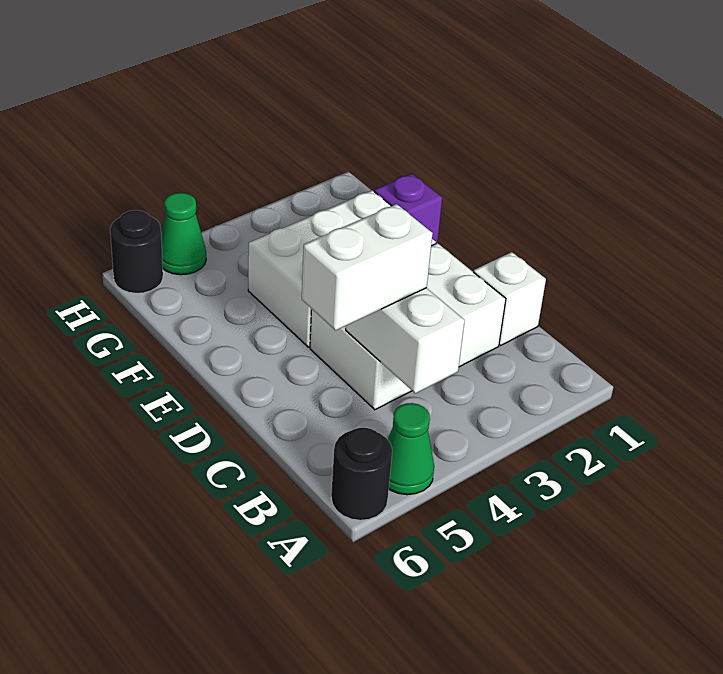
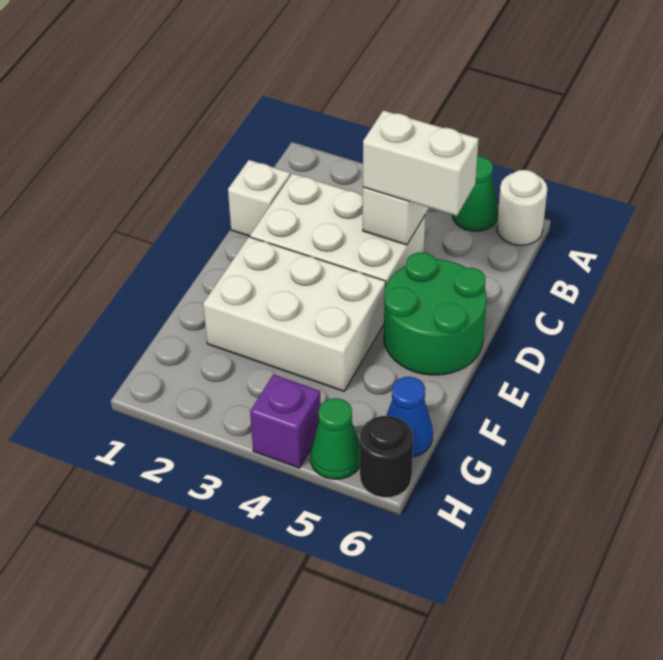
black 1x1 round brick [331,428,392,520] -> white 1x1 round brick [497,170,547,245]
none -> green 2x2 round brick [384,252,486,375]
purple 1x1 brick [374,174,442,243] -> purple 1x1 brick moved to [250,374,321,468]
none -> blue 1x1 cone [386,377,433,457]

